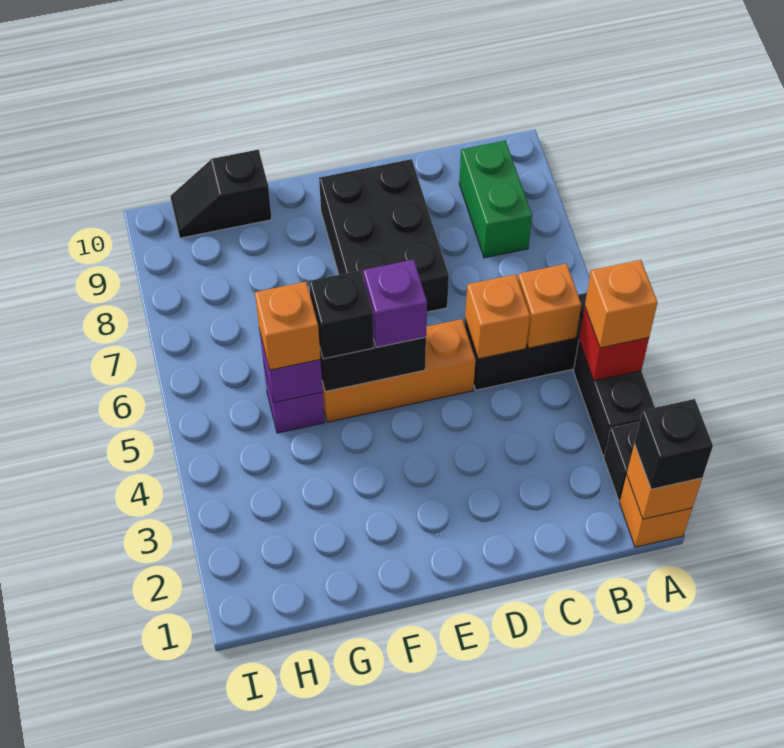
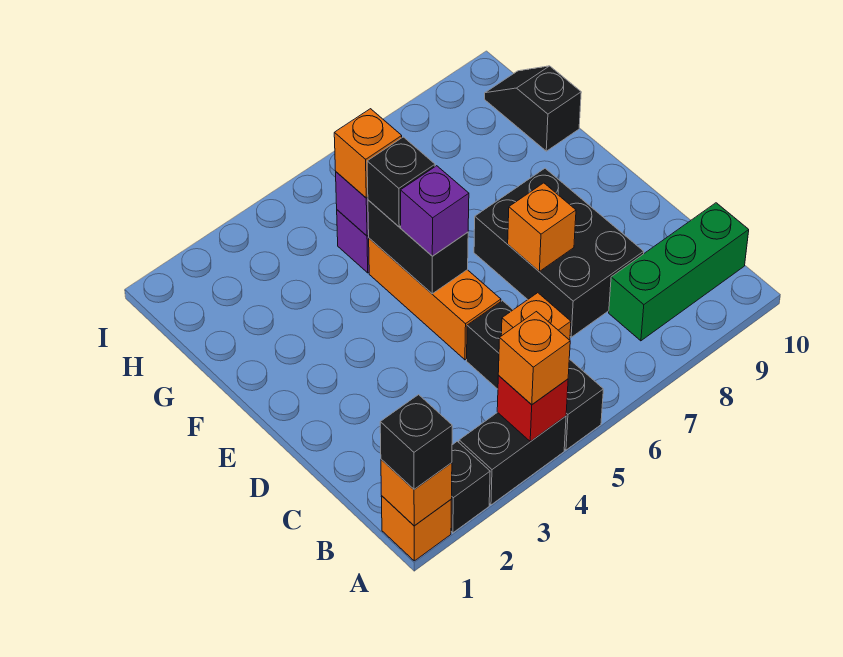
green 1x2 brick [459,141,532,258] -> green 1x3 brick [609,203,749,341]
orange 1x1 brick [465,274,530,359] -> orange 1x1 brick moved to [508,183,576,271]
black 2x3 brick [319,159,449,312] -> black 2x3 brick turned to [474,168,644,337]

